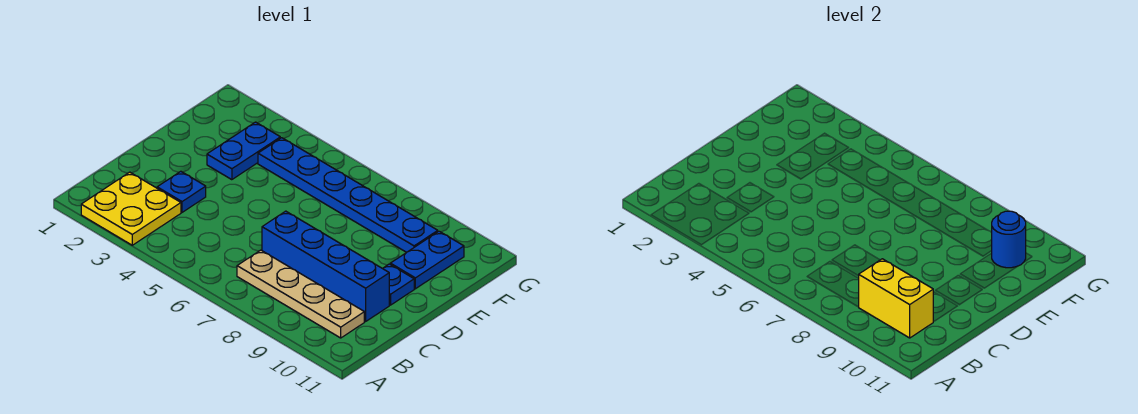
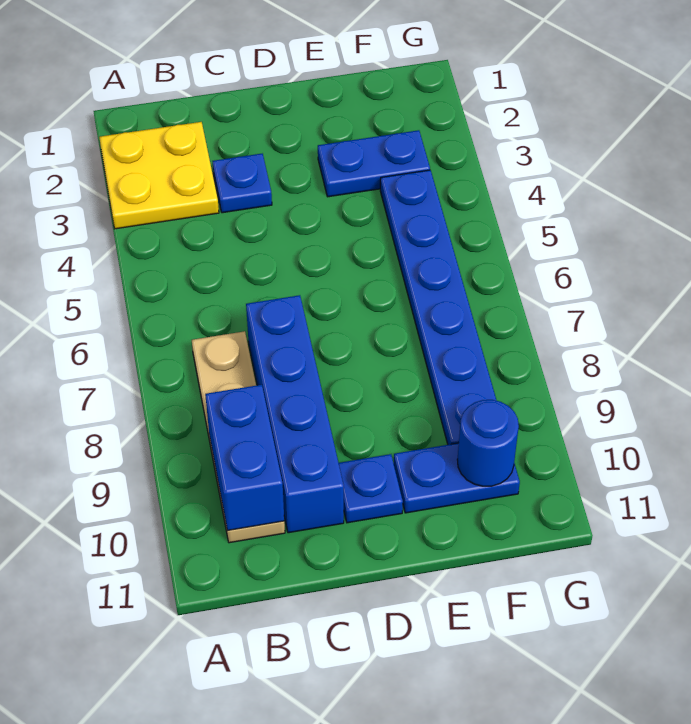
yellow 1x2 brick [859,259,933,338] -> blue 1x2 brick [205,385,284,531]

